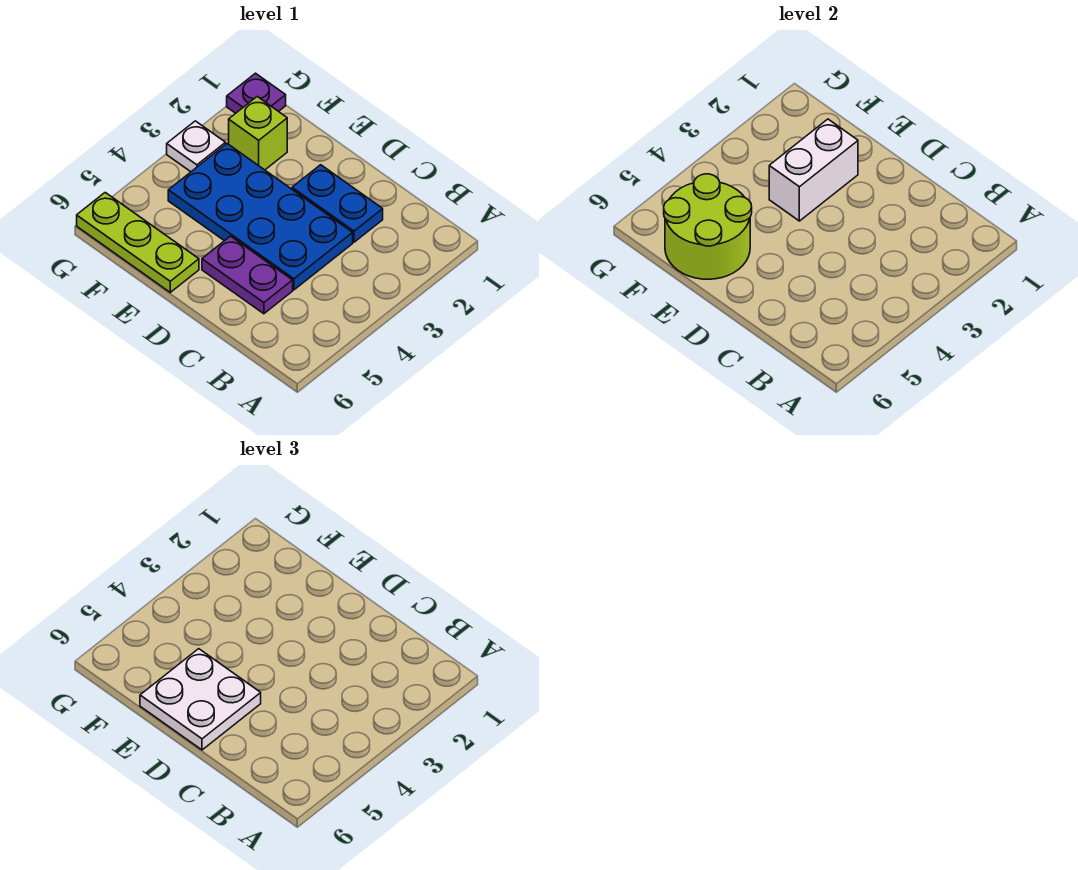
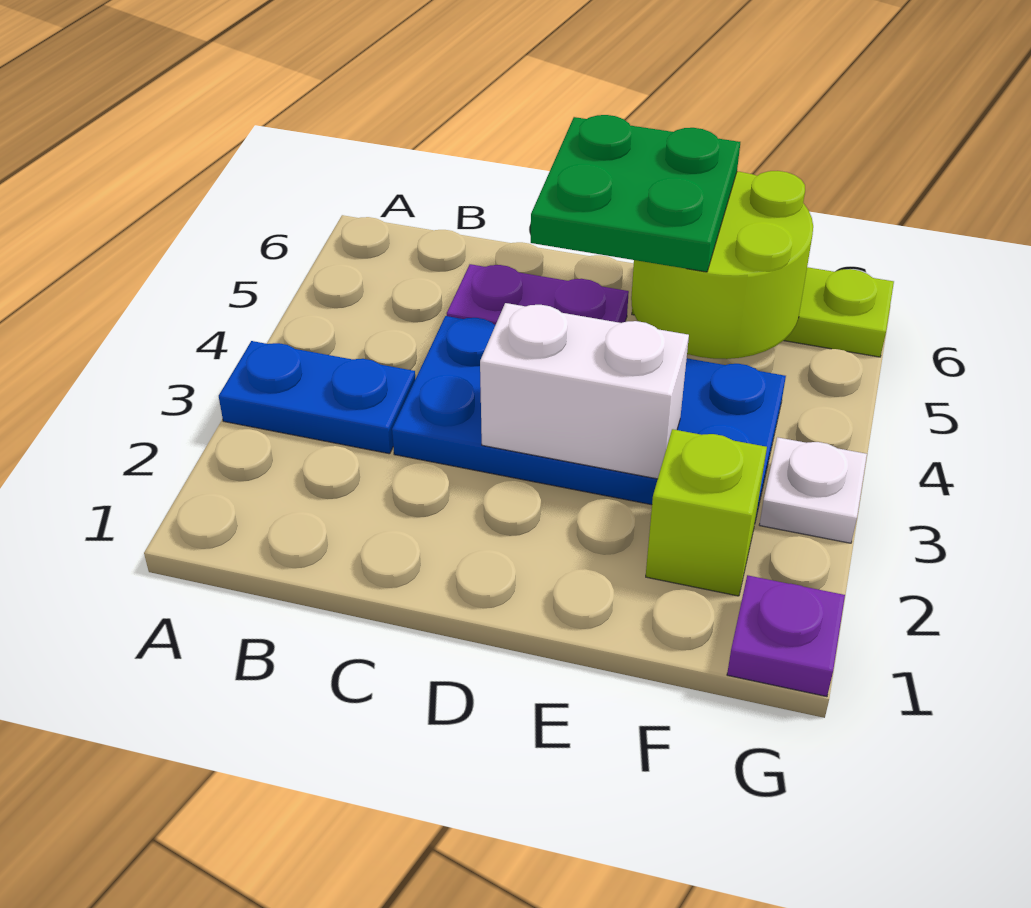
blue 1x2 plate [292,165,383,242] -> blue 1x2 plate moved to [219,341,415,454]
white 2x2 plate [140,649,261,750] -> green 2x2 plate [531,115,740,272]
white 1x2 brick [769,119,858,221] -> white 1x2 brick turned to [480,303,689,479]

